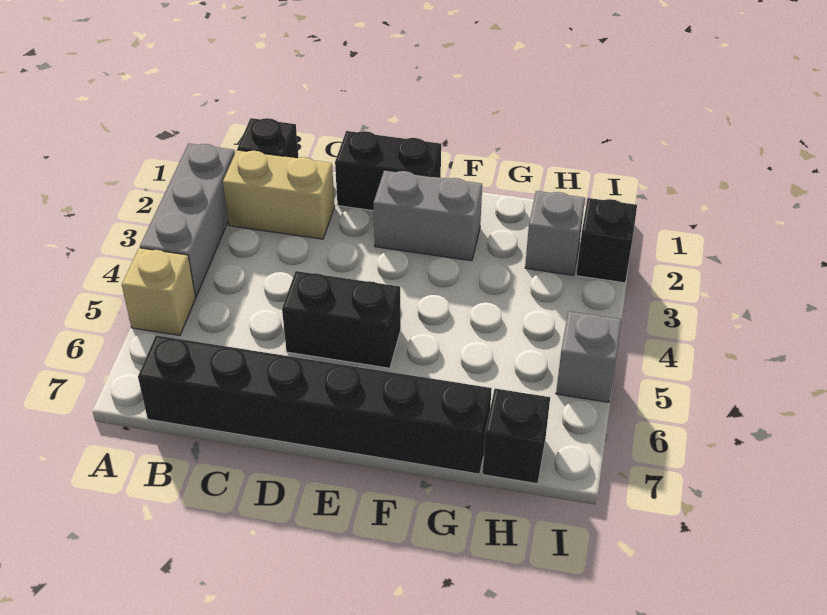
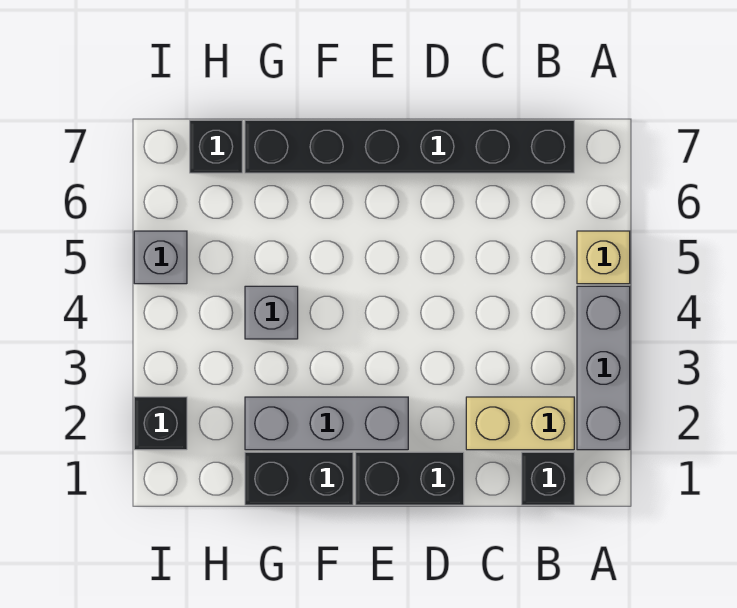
black 1x2 brick [282,271,401,368] -> black 1x2 brick moved to [245,452,353,505]
grey 1x2 brick [374,170,482,261] -> grey 1x3 brick [245,397,408,450]
grey 1x1 brick [525,191,585,275] -> grey 1x1 brick moved to [245,286,298,339]

